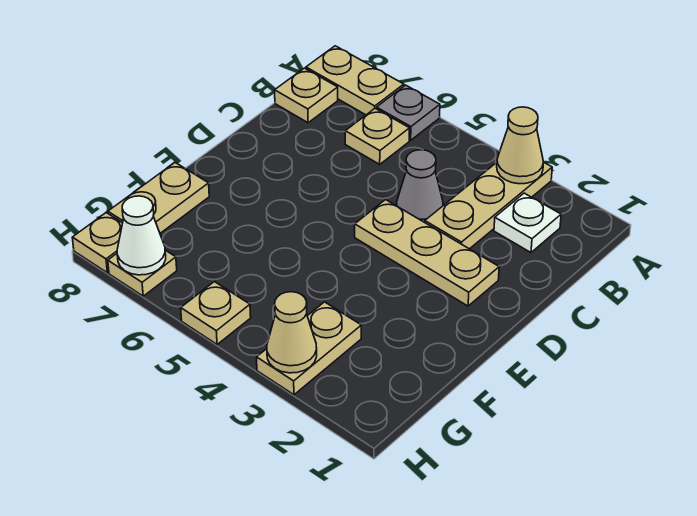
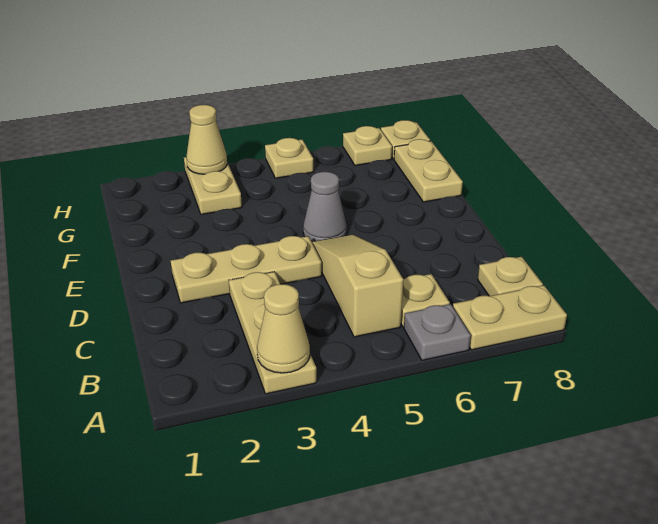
white 1x1 plate [494,193,561,252] -> none
none -> tan 1x3 slope [312,235,403,337]
grey 1x1 cone [397,150,443,222] -> grey 1x1 cone moved to [303,172,347,242]
white 1x1 cone [117,196,166,275] -> none

